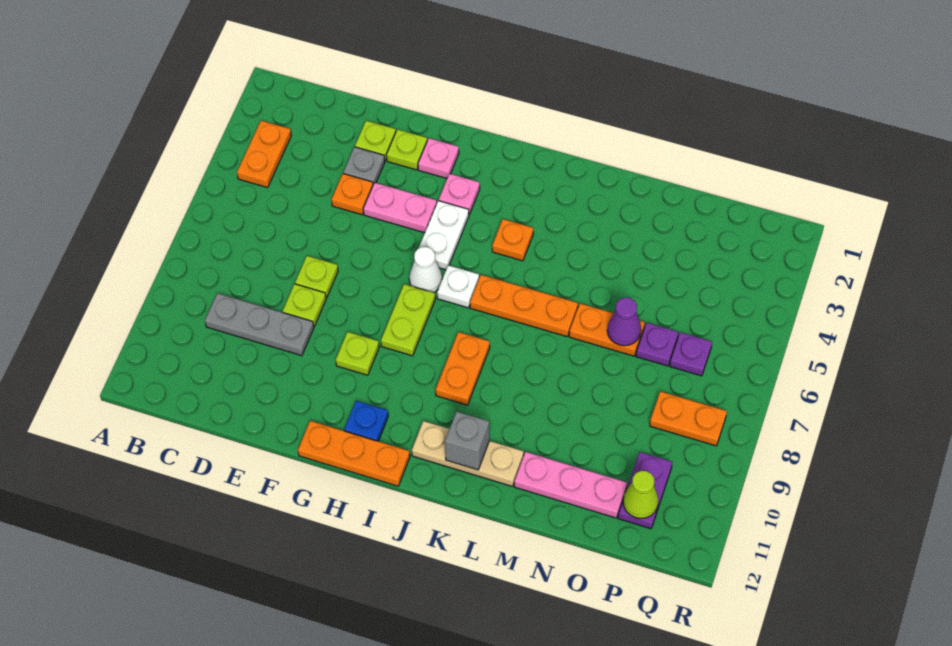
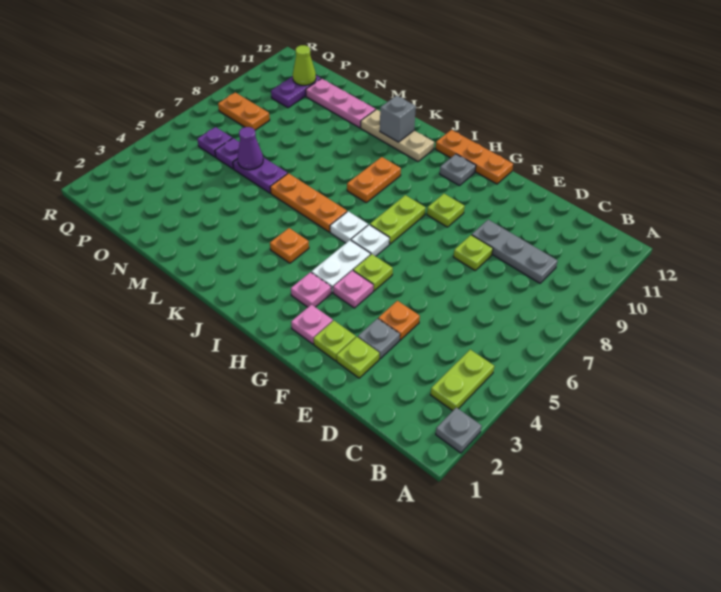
none -> grey 1x1 plate [436,408,482,453]
orange 1x2 plate [237,121,291,188] -> lime 1x2 plate [431,350,494,411]
lime 1x1 plate [295,256,338,298] -> lime 1x1 plate moved to [353,254,393,291]
pink 1x2 plate [363,183,437,233] -> pink 1x1 plate [333,270,373,308]
white 1x1 cone [409,247,442,293] -> white 1x1 plate [351,225,389,256]
blue 1x1 plate [344,401,388,441] -> grey 1x1 plate [440,154,476,186]
orange 1x2 plate [569,304,645,356] -> purple 1x2 plate [233,157,288,193]

